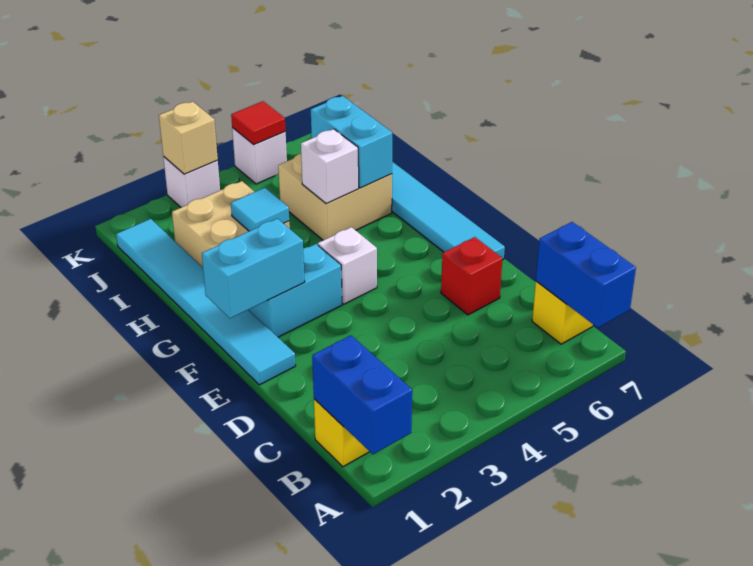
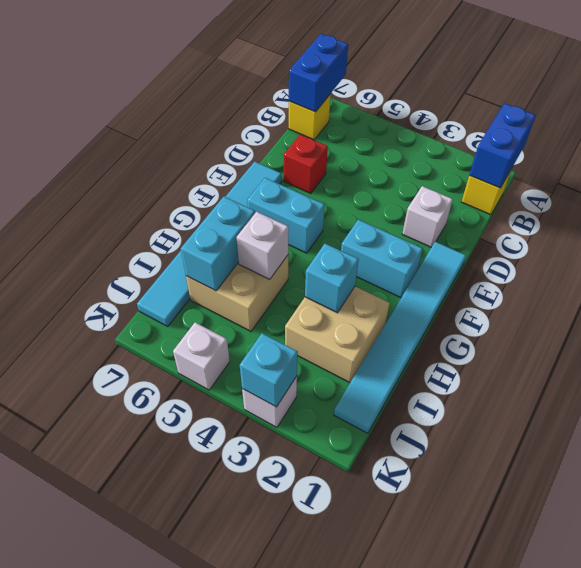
cyan 1x2 brick [202,219,305,318] -> cyan 1x2 brick moved to [247,178,325,253]
white 1x1 brick [318,227,377,304] -> white 1x1 brick moved to [402,186,453,247]
cyan 1x1 tile [231,188,289,231] -> cyan 1x1 brick [305,244,359,313]
tan 1x1 brick [159,102,218,174] -> cyan 1x1 brick [240,333,298,407]
red 1x1 tile [231,101,286,145] -> none

